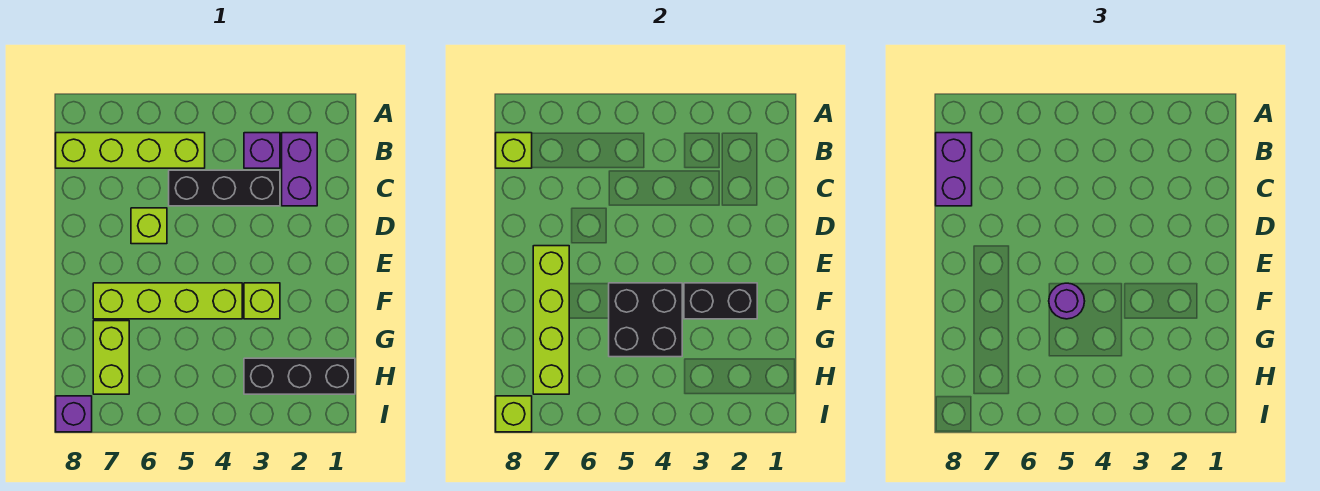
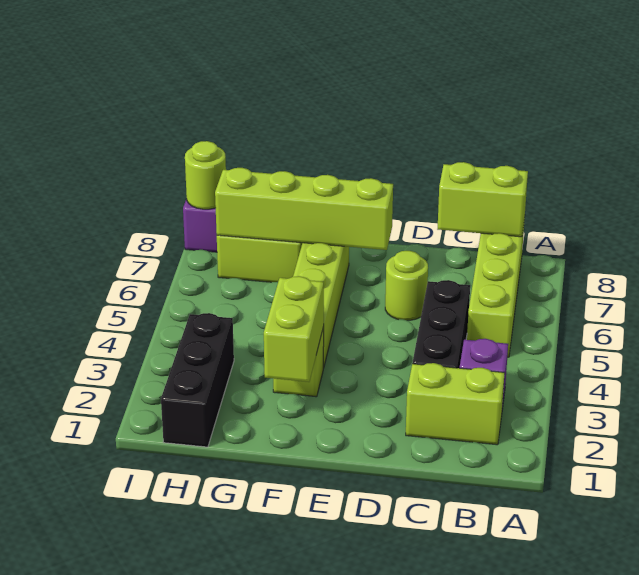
purple 1x2 brick [282,133,317,206] -> lime 1x2 brick [406,363,505,445]
lime 1x1 brick [496,133,532,168] -> lime 1x2 brick [438,162,528,237]
purple 1x2 brick [936,133,972,206] -> none
lime 1x1 brick [131,208,167,244] -> lime 1x1 round brick [385,251,428,320]
black 1x2 brick [684,283,757,319] -> lime 1x2 brick [264,276,324,382]
black 2x2 brick [609,283,682,357] -> none
purple 1x1 round brick [1049,283,1085,319] -> none
lime 1x1 brick [496,396,532,432] -> lime 1x1 round brick [185,141,226,209]

